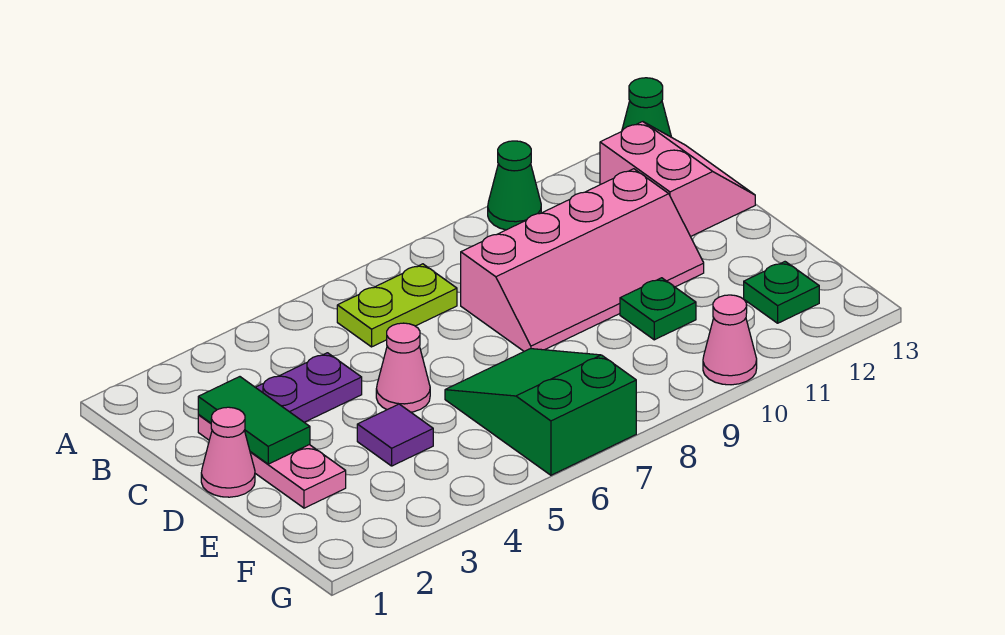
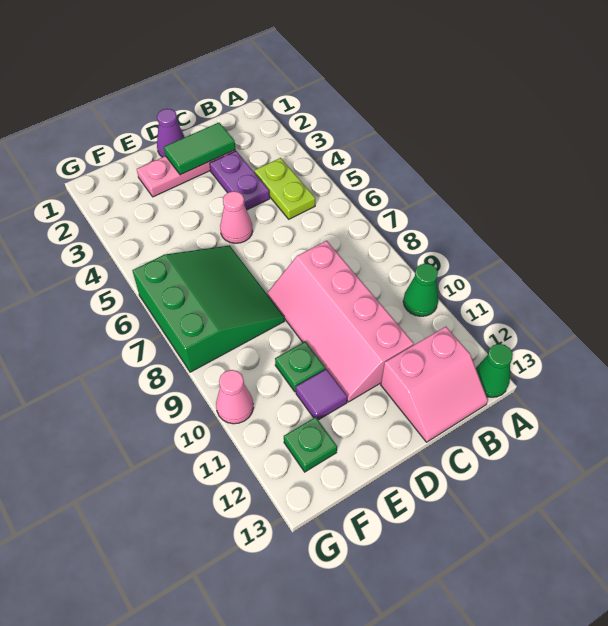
lime 1x2 plate [337,264,457,347] -> lime 1x2 plate moved to [254,158,315,219]
pink 1x1 cone [201,407,255,497] -> purple 1x1 cone [157,109,185,157]
purple 1x1 tile [357,404,433,466] -> purple 1x1 tile moved to [296,369,347,420]
green 2x3 slope [445,349,636,475] -> green 3x3 slope [132,245,285,372]

